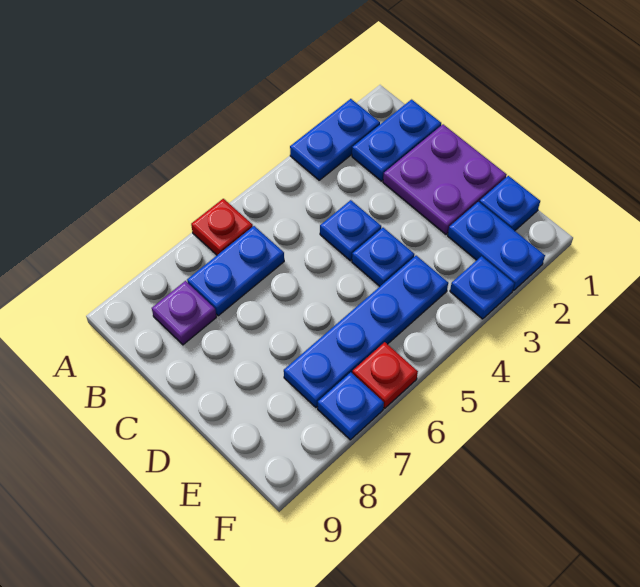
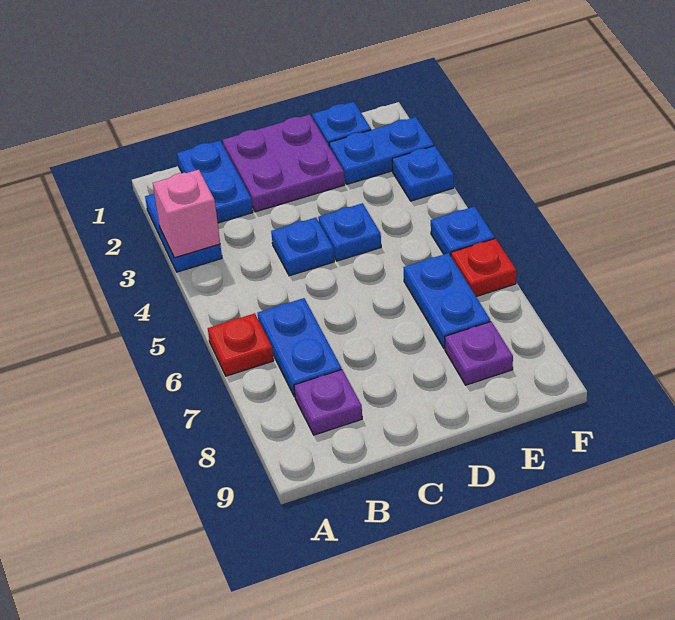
none -> pink 1x1 brick [153,169,220,258]
blue 1x4 plate [284,256,448,407] -> blue 1x2 plate [404,253,490,349]
none -> purple 1x1 plate [445,322,513,385]
blue 1x1 plate [318,372,384,440] -> blue 1x1 plate moved to [431,206,495,256]

